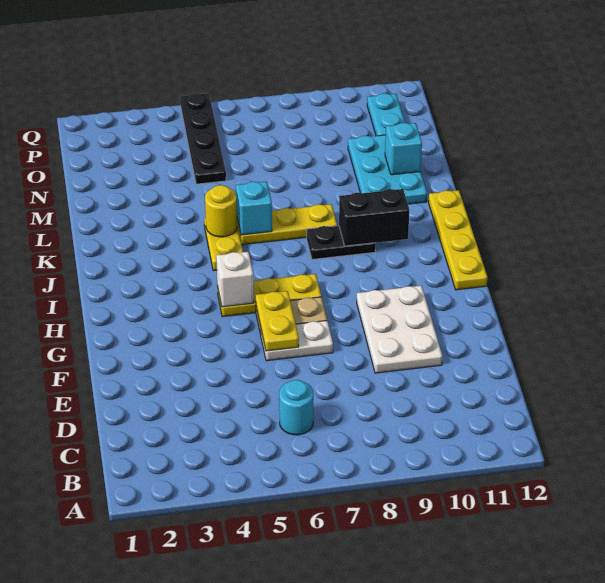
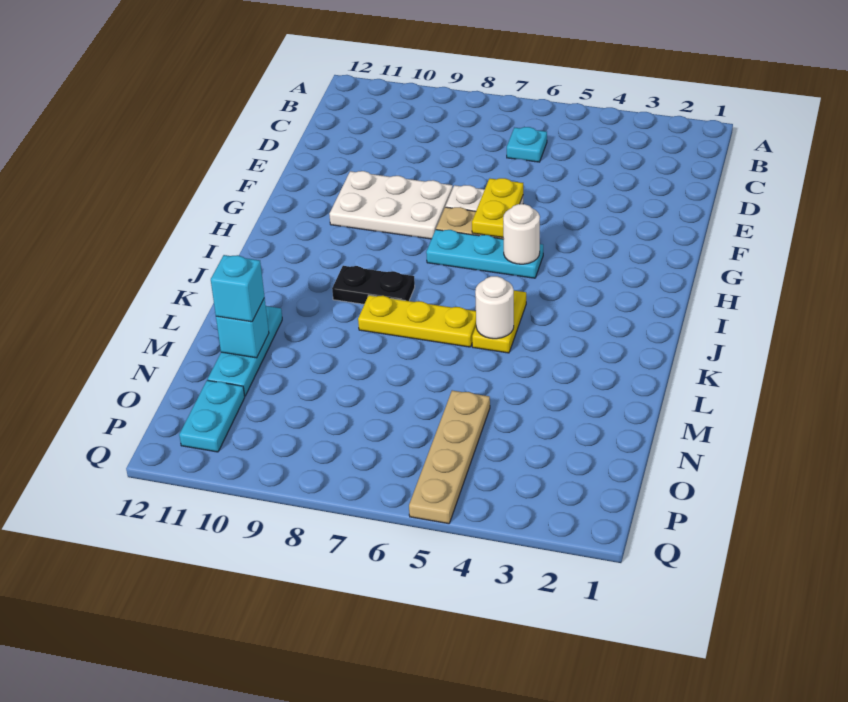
cyan 1x1 round brick [279,380,313,435] -> cyan 1x1 plate [507,127,547,162]
white 2x3 plate [357,286,443,373] -> white 2x3 plate turned to [329,171,453,239]
yellow 1x3 plate [217,274,321,317] -> cyan 1x3 plate [426,230,543,278]
white 1x1 brick [216,252,254,307] -> white 1x1 round brick [503,204,540,264]
yellow 1x4 plate [429,190,488,290] -> none
black 1x2 brick [339,189,409,246] -> none
yellow 1x1 round brick [205,185,237,237] -> white 1x1 round brick [475,276,514,339]
cyan 1x1 brick [236,182,272,235] -> cyan 1x1 brick moved to [211,255,264,322]
cyan 2x3 plate [348,135,427,204] -> cyan 1x3 plate [208,306,282,396]
black 1x4 plate [180,93,226,184] -> tan 1x4 plate [409,390,490,524]

